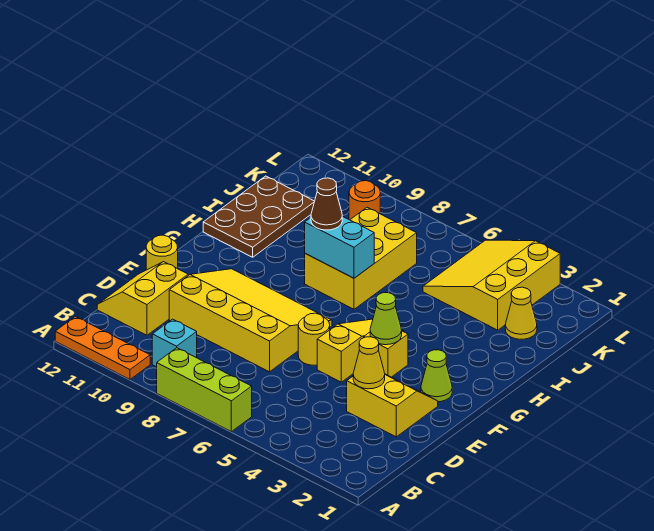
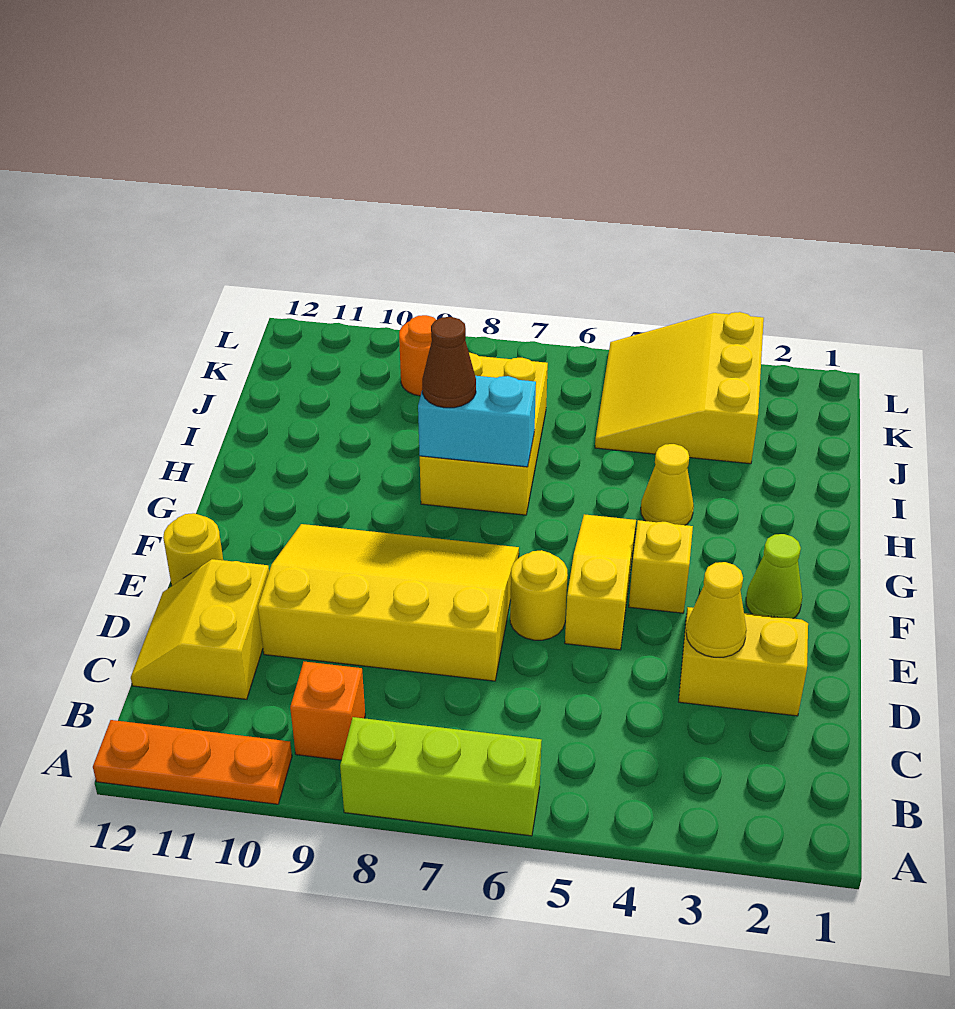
cyan 1x1 brick [152,319,197,367] -> orange 1x1 brick [290,662,365,760]
lime 1x1 cone [370,293,402,345] -> none
brown 2x3 plate [203,176,315,257] -> none
yellow 1x1 cone [505,287,537,339] -> yellow 1x1 cone moved to [641,444,694,525]

